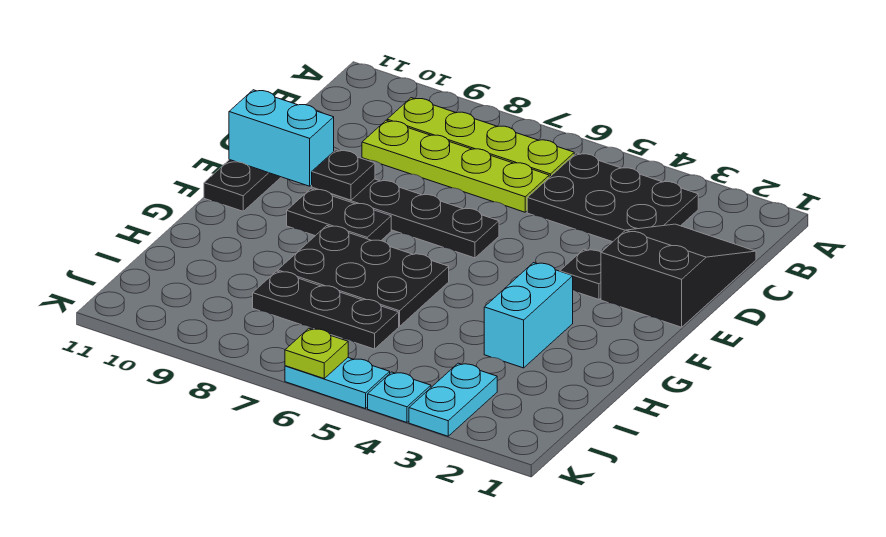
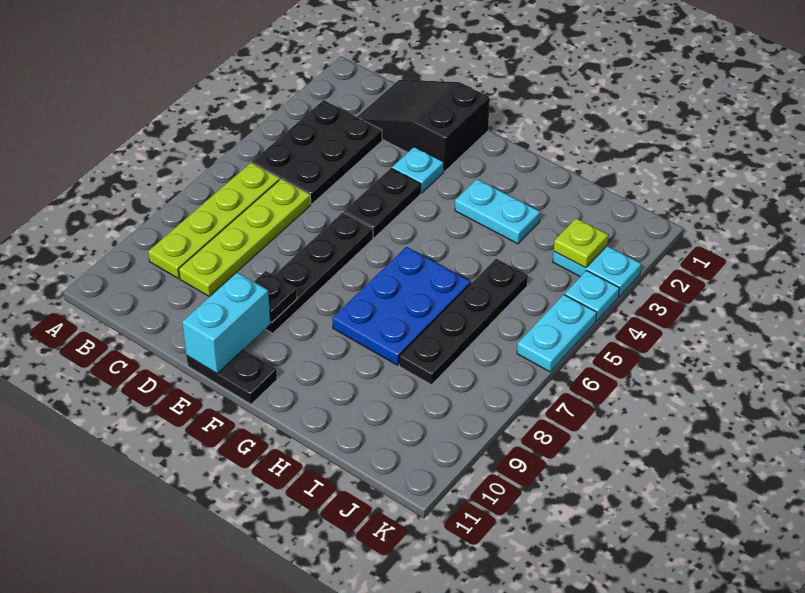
black 1x1 plate [560,249,601,299] -> cyan 1x1 plate [392,147,444,193]
black 1x2 plate [287,189,391,241] -> black 1x2 plate moved to [344,168,421,238]
cyan 1x2 brick [484,263,573,368] -> cyan 1x2 plate [455,179,540,244]
black 2x3 plate [278,226,449,326] -> blue 2x3 plate [332,247,471,365]
black 1x3 plate [253,271,399,349] -> black 1x4 plate [399,259,528,385]
lime 1x1 plate [285,328,348,378] -> lime 1x1 plate moved to [554,218,608,268]

